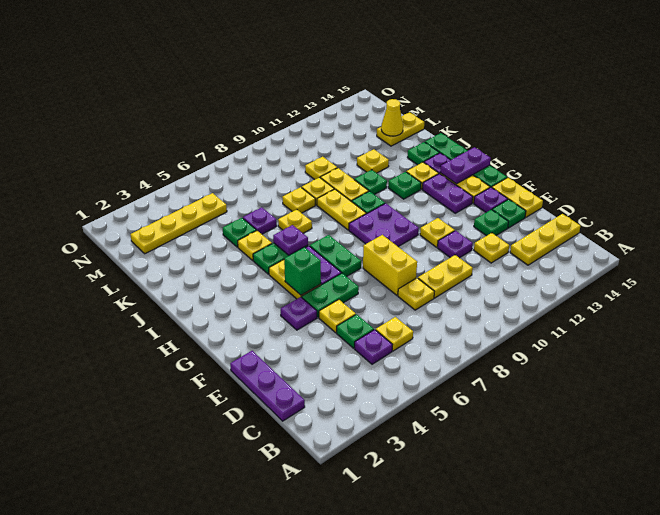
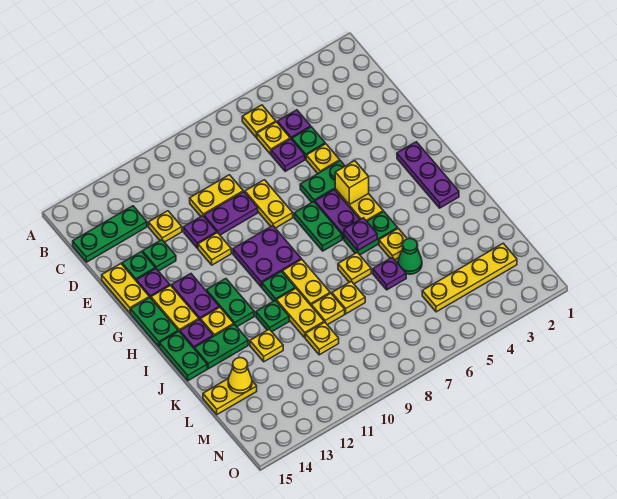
purple 1x3 plate [230,351,305,421] -> purple 1x3 plate moved to [397,142,459,208]
yellow 1x3 plate [510,214,580,265] -> green 1x3 plate [73,206,147,262]
yellow 1x1 plate [398,278,434,310] -> yellow 1x1 plate moved to [242,105,276,137]
yellow 1x2 brick [363,235,417,295] -> yellow 1x2 plate [245,180,293,228]
purple 1x1 plate [281,297,317,330] -> purple 1x1 plate moved to [271,139,305,171]
green 1x1 brick [284,247,321,295] -> yellow 1x1 brick [335,161,369,204]
purple 1x2 plate [440,147,491,184] -> purple 1x2 plate moved to [204,192,258,235]
green 1x1 plate [388,172,421,199] -> green 1x2 plate [206,279,254,327]
green 1x1 plate [407,142,439,165] -> green 1x2 plate [195,324,248,369]
green 1x1 plate [223,218,256,247] -> green 1x1 cone [398,238,422,274]

